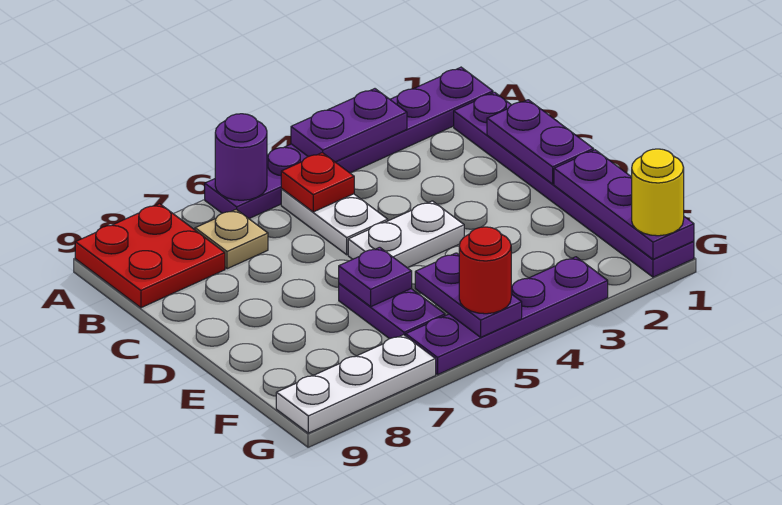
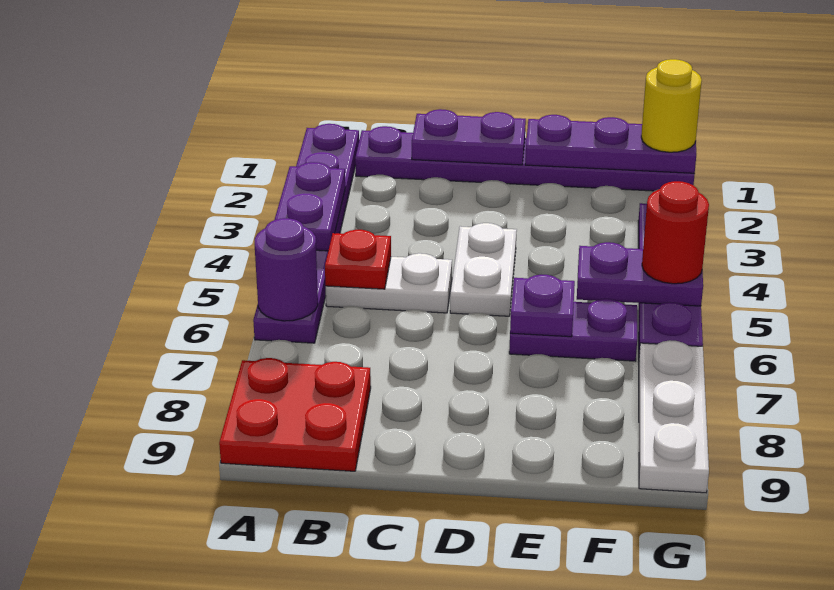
tan 1x1 plate [195,209,268,269] -> none

